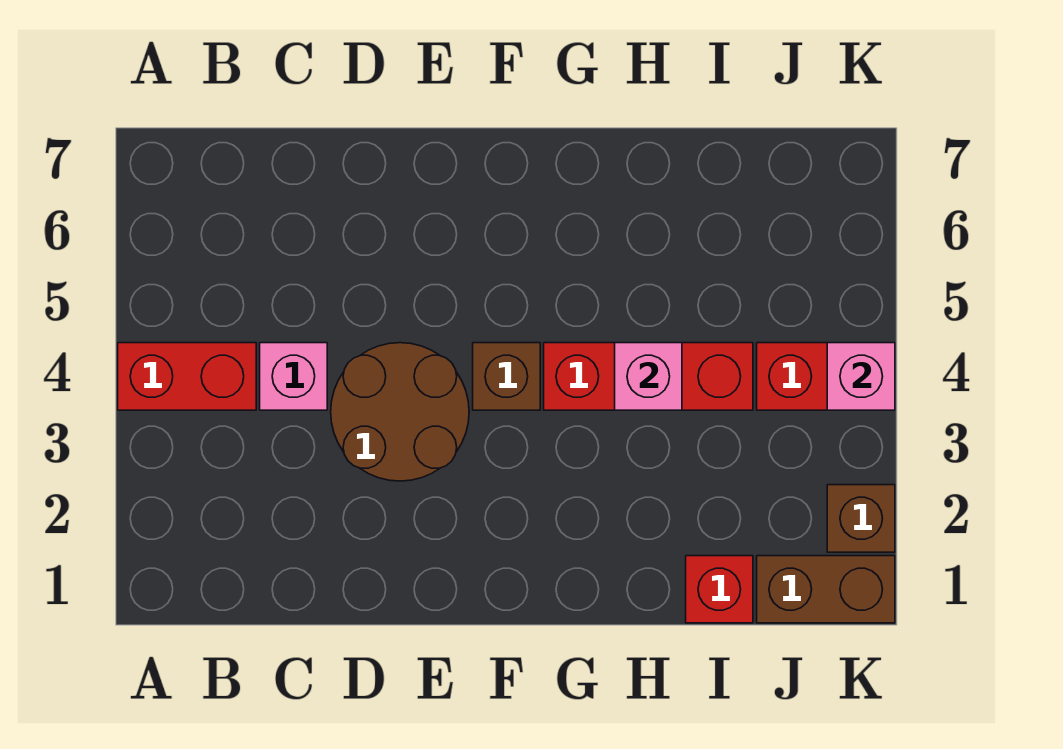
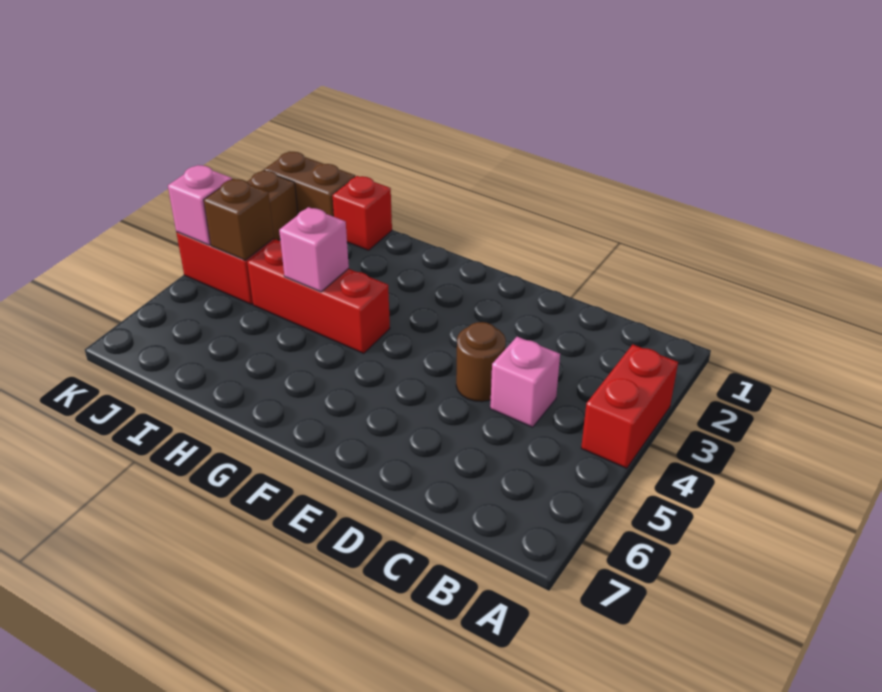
red 1x2 brick [118,343,256,410] -> red 1x2 brick turned to [581,345,678,468]
brown 2x2 round brick [331,343,469,481] -> brown 1x1 round brick [456,322,506,402]
brown 1x1 brick [473,343,540,410] -> brown 1x1 brick moved to [204,179,274,260]

